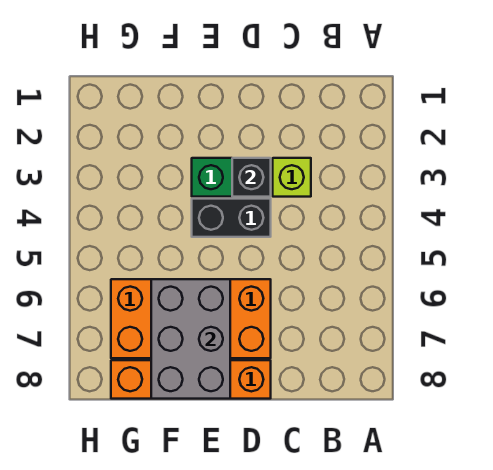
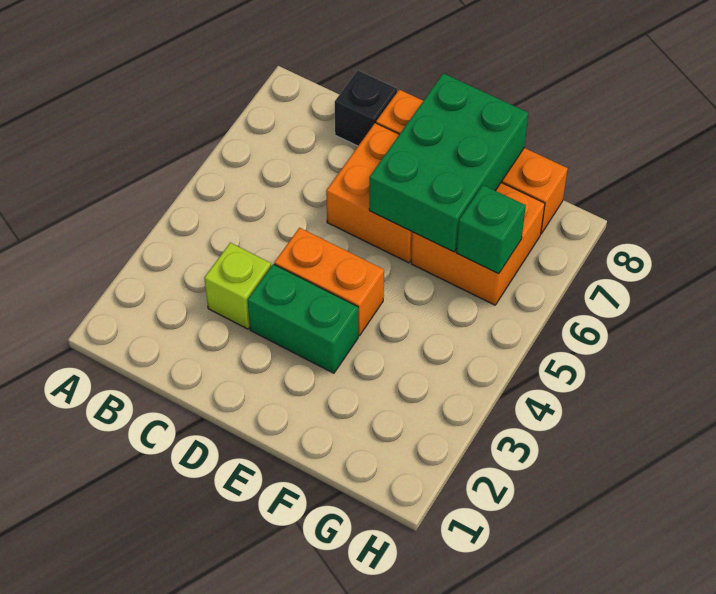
black 1x1 brick [232,158,271,197] -> black 1x1 brick moved to [335,70,397,146]
black 1x2 brick [192,199,271,237] -> orange 1x2 brick [274,228,384,336]
grey 2x3 brick [151,279,230,399] -> green 2x3 brick [369,73,528,252]
none -> green 1x1 brick [457,185,526,274]

